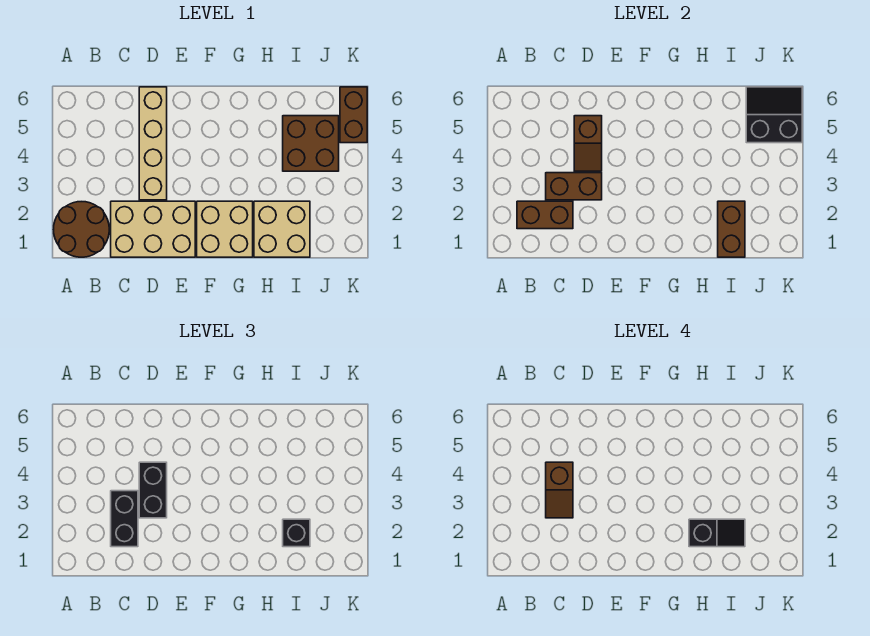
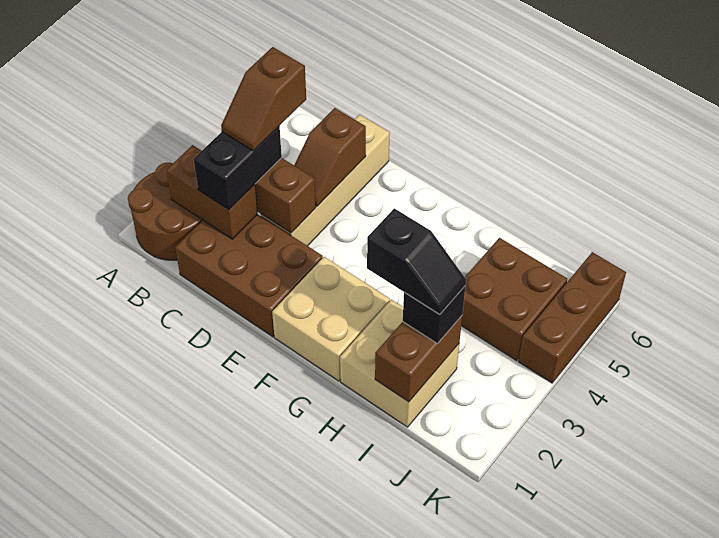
tan 2x3 brick [111,201,195,257] -> brown 2x3 brick [175,214,323,337]
black 1x2 brick [139,462,167,518] -> none
black 2x2 slope [746,87,802,143] -> none
brown 1x2 brick [340,87,367,143] -> brown 1x3 brick [519,252,626,383]

